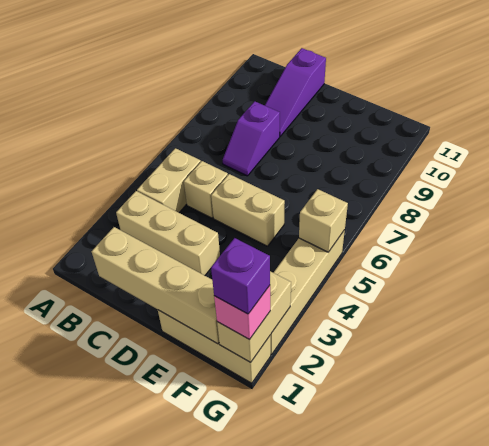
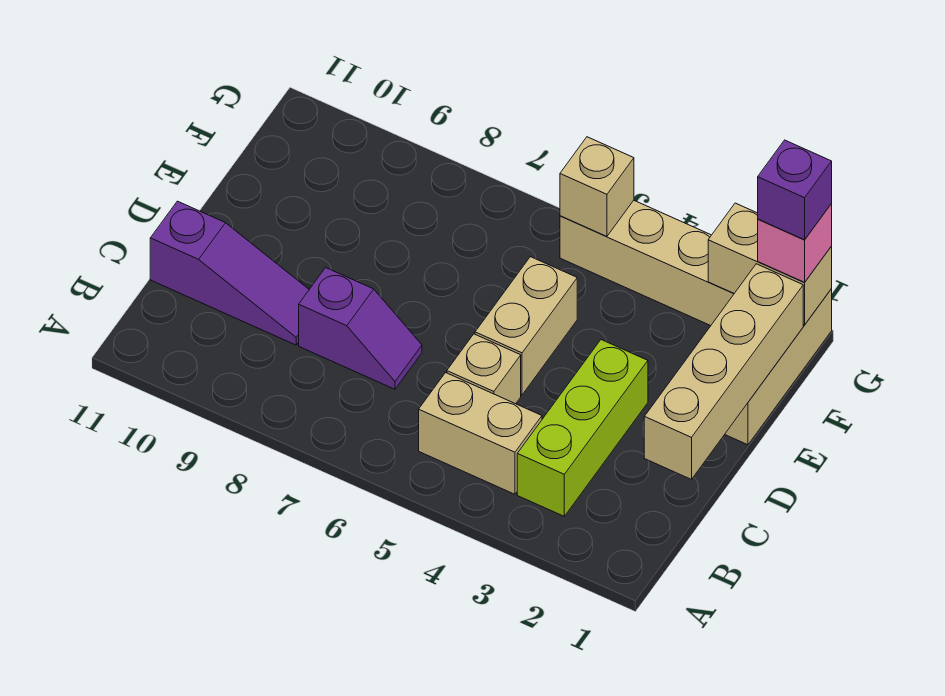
tan 1x3 brick [116,191,220,275] -> lime 1x3 brick [517,340,648,516]

